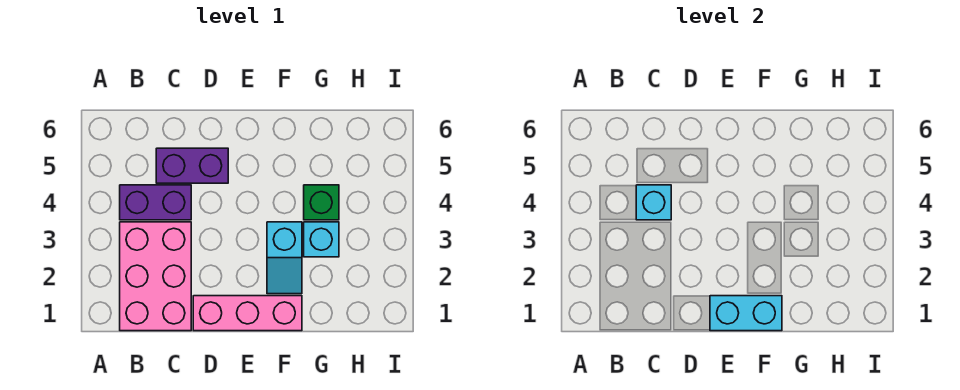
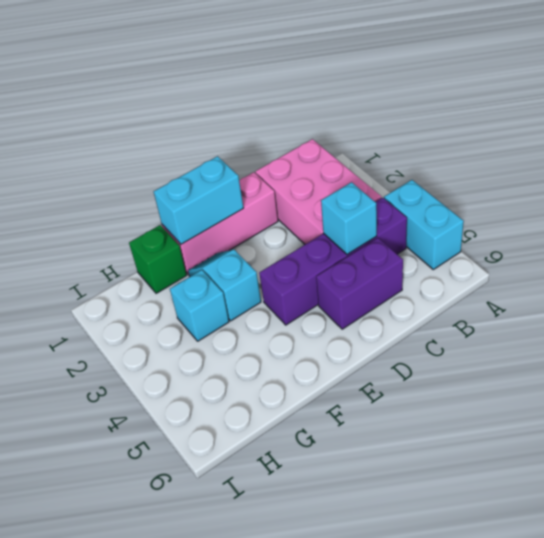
none -> cyan 1x2 brick [384,180,464,269]
purple 1x2 brick [120,185,191,220] -> purple 1x4 brick [259,198,407,325]
green 1x1 brick [304,185,339,220] -> green 1x1 brick moved to [129,225,187,293]

